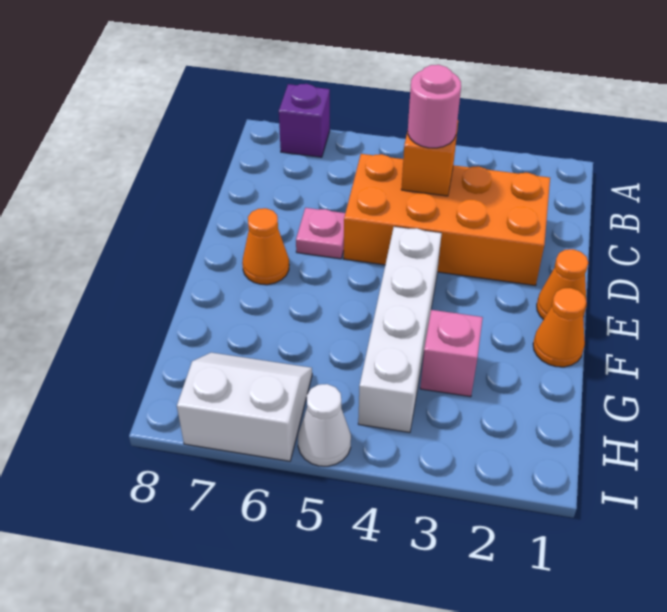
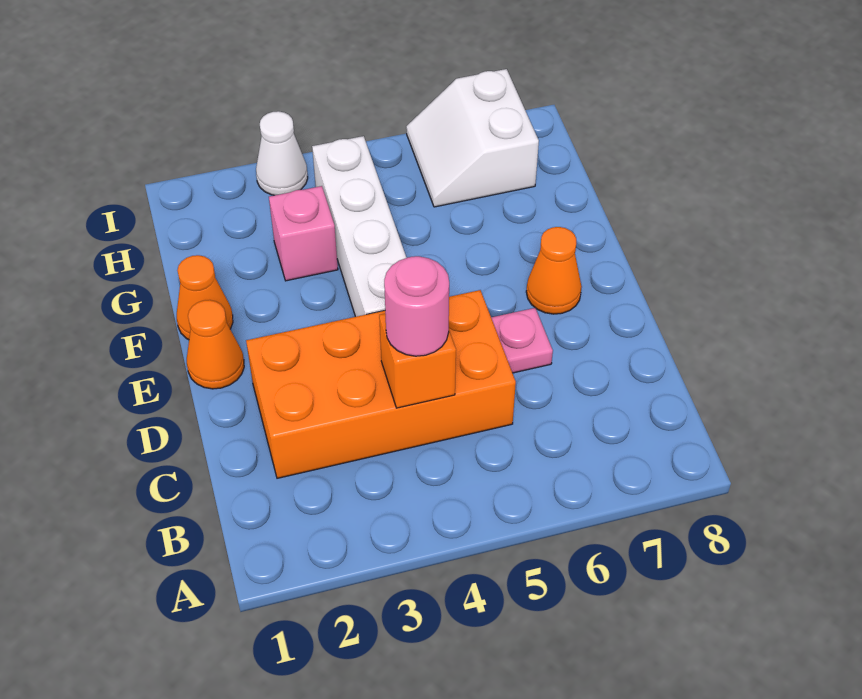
purple 1x1 brick [279,84,330,157] -> none
white 2x2 slope [177,353,312,461] -> white 2x2 slope turned to [406,69,539,207]
white 1x1 cone [298,384,351,466] -> white 1x1 cone moved to [256,111,308,195]

